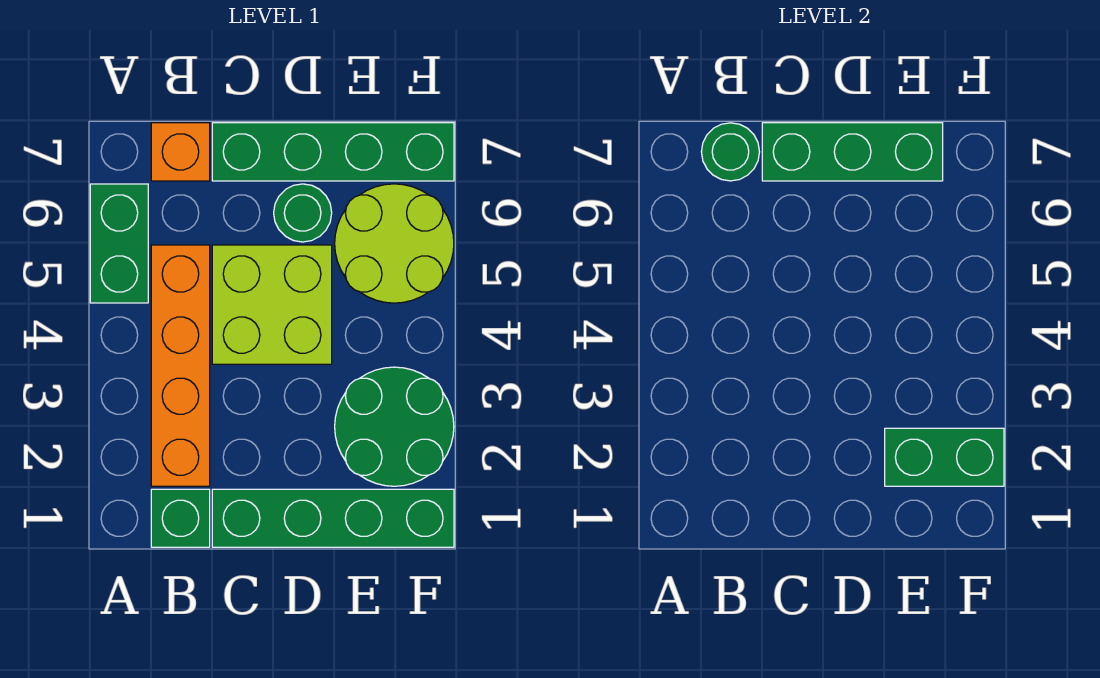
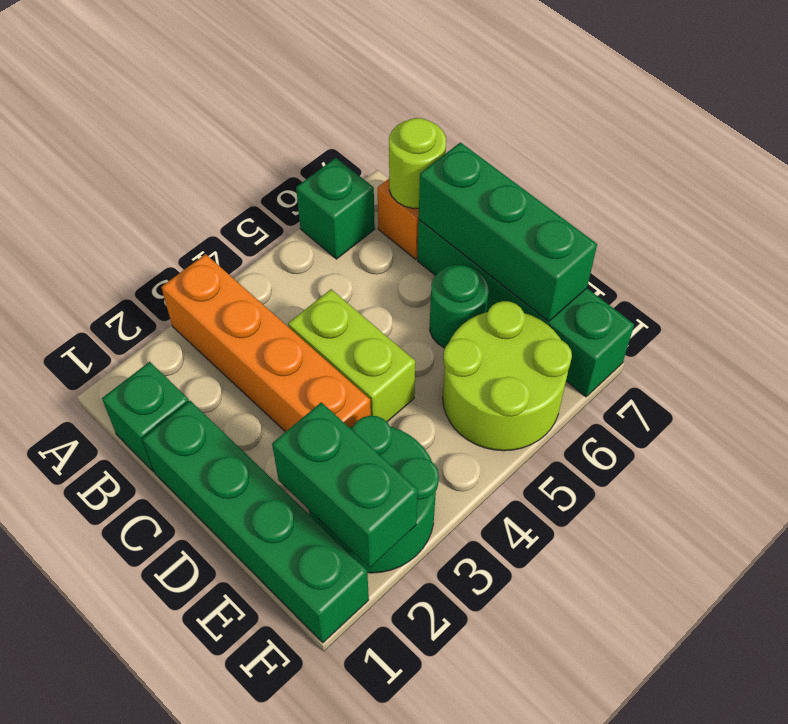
green 1x2 brick [90,184,148,303] -> green 1x1 brick [296,158,375,259]
orange 1x4 brick [151,245,210,486] -> orange 1x4 brick turned to [161,254,371,432]
green 1x1 round brick [701,123,759,181] -> lime 1x1 round brick [389,118,446,208]
lime 2x2 brick [212,245,332,364] -> lime 1x2 brick [288,289,415,422]

